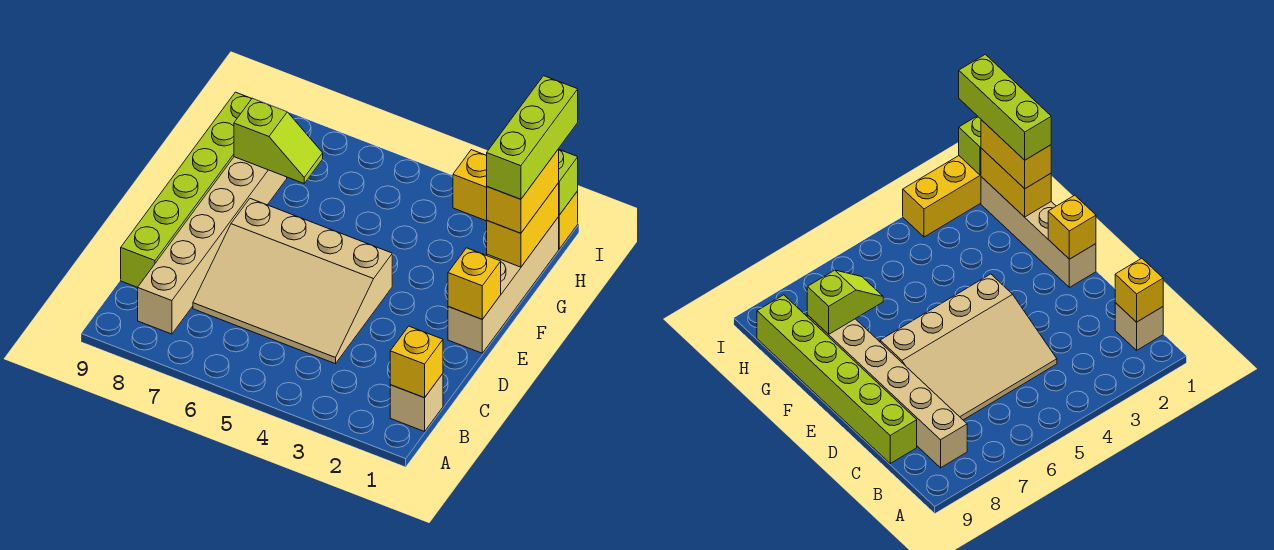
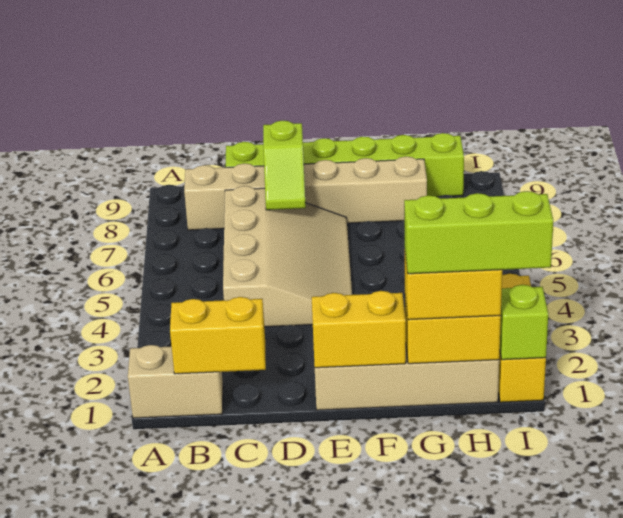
tan 1x1 brick [390,374,443,432] -> tan 1x2 brick [128,345,223,418]
yellow 1x1 brick [390,326,443,398] -> yellow 1x2 brick [170,297,266,374]
tan 3x4 slope [193,199,392,364] -> tan 3x4 slope turned to [223,186,352,327]
yellow 1x1 brick [448,248,501,319] -> yellow 1x2 brick [312,291,406,368]
lime 1x2 slope [234,98,323,183] -> lime 1x2 slope moved to [263,120,306,210]

